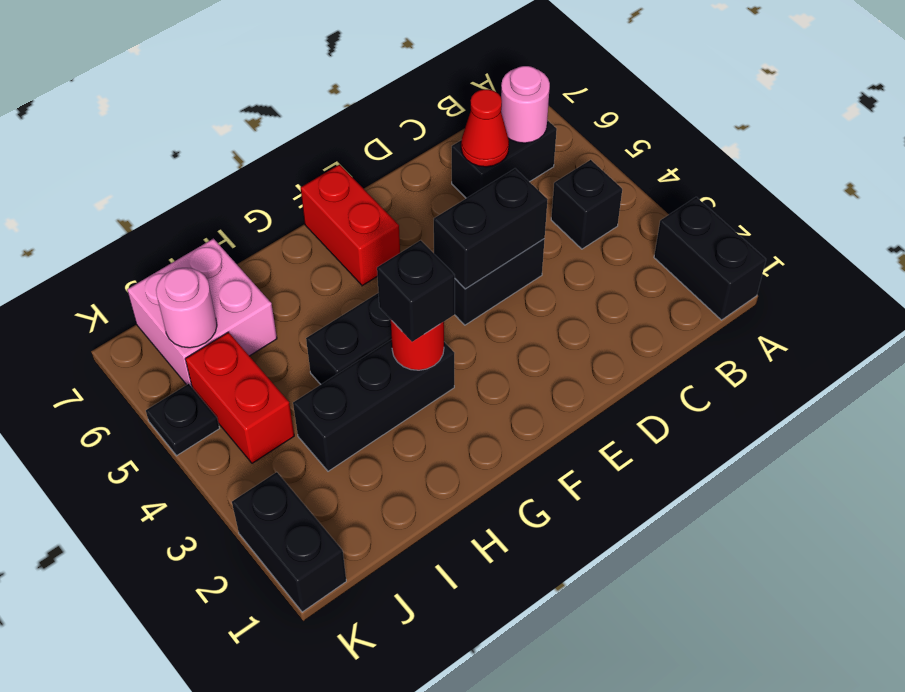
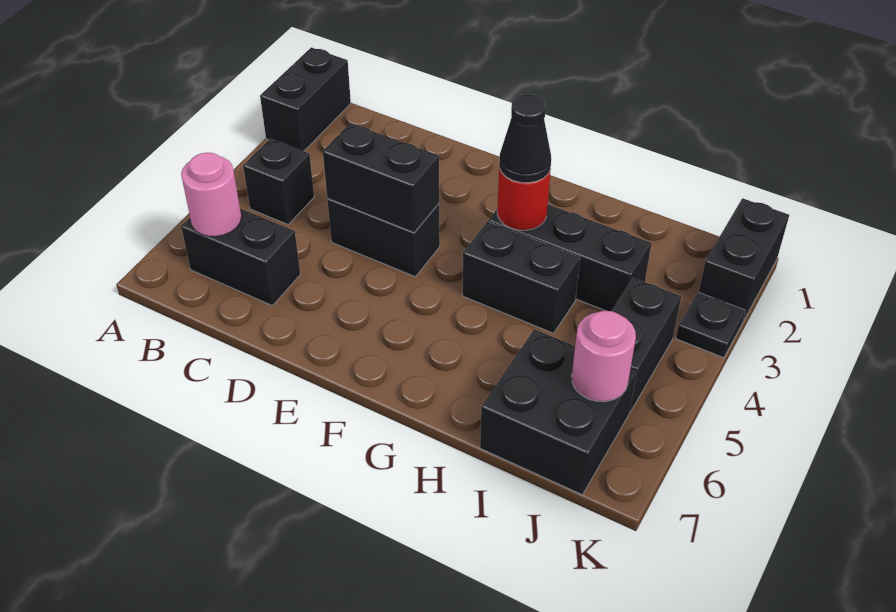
red 1x1 cone [461,89,509,167] -> none
red 1x2 brick [301,165,400,286] -> none
black 1x1 brick [377,240,455,342] -> black 1x1 cone [499,95,551,183]
pink 2x2 brick [127,239,277,387] -> black 2x2 brick [480,329,637,495]
red 1x2 brick [185,332,294,463] -> black 1x2 brick [612,278,681,412]
black 1x1 plate [146,384,219,456] -> black 1x1 plate moved to [676,292,745,358]

